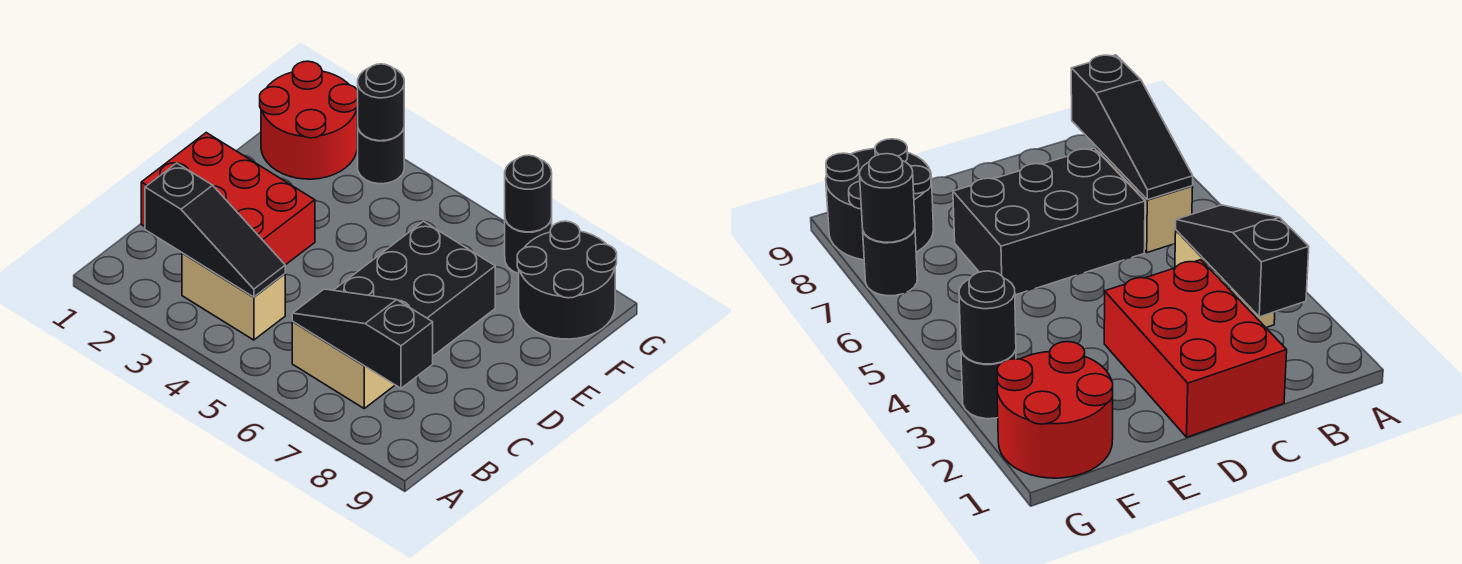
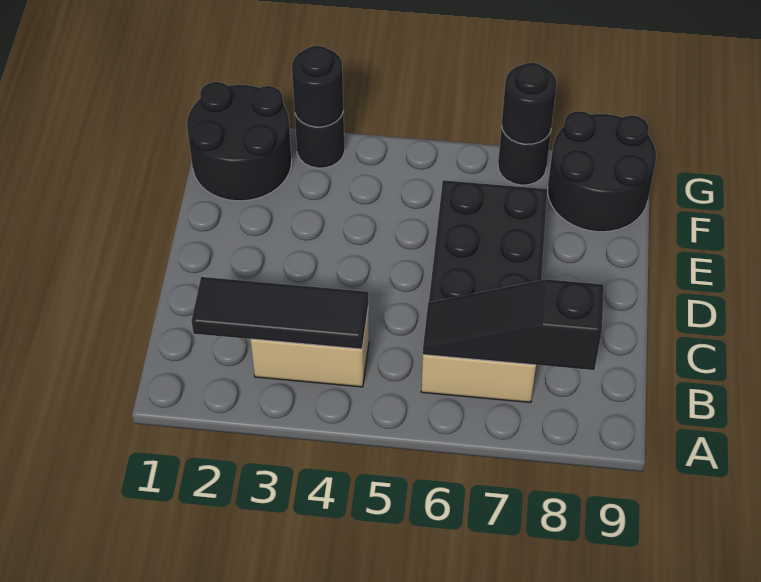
black 1x3 slope [145,163,285,297] -> black 1x3 tile [191,277,368,349]
red 2x3 brick [141,133,315,265] -> none
red 2x2 round brick [260,61,358,179] -> black 2x2 round brick [187,82,292,201]

